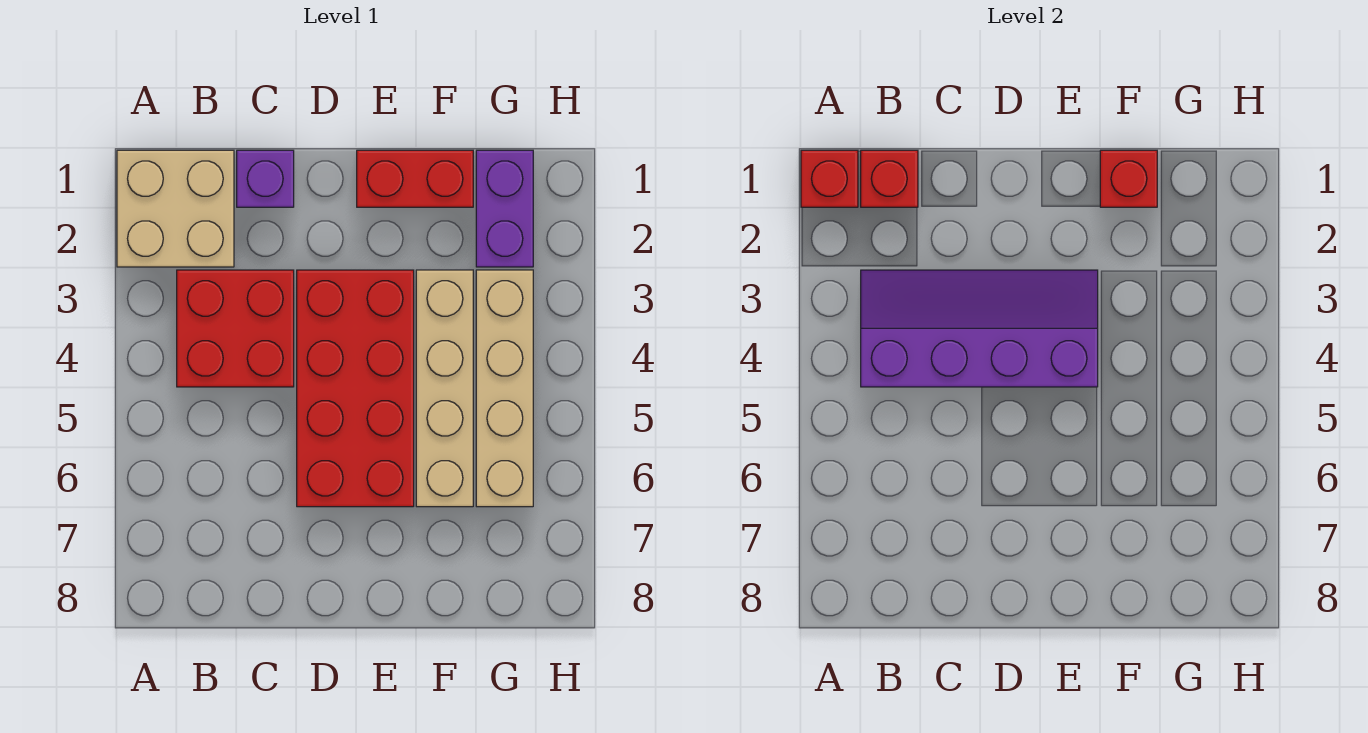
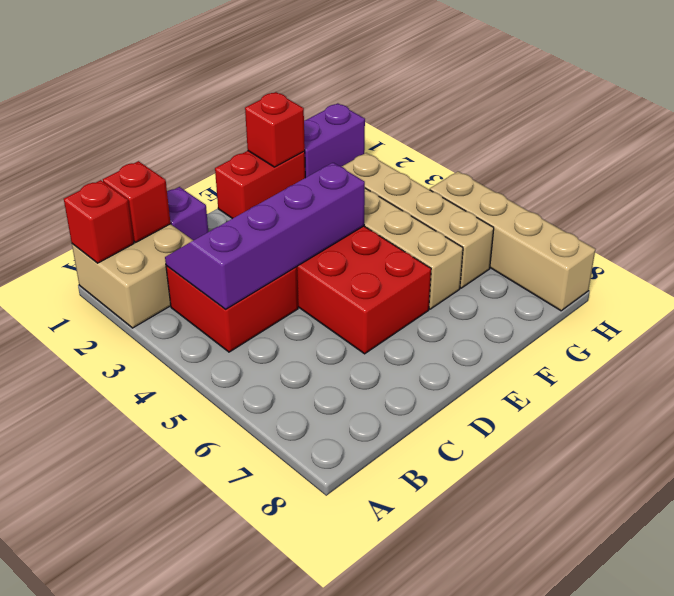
purple 1x2 brick [476,150,533,267] -> purple 1x2 brick turned to [304,103,365,178]
none -> tan 1x4 brick [430,171,595,311]

